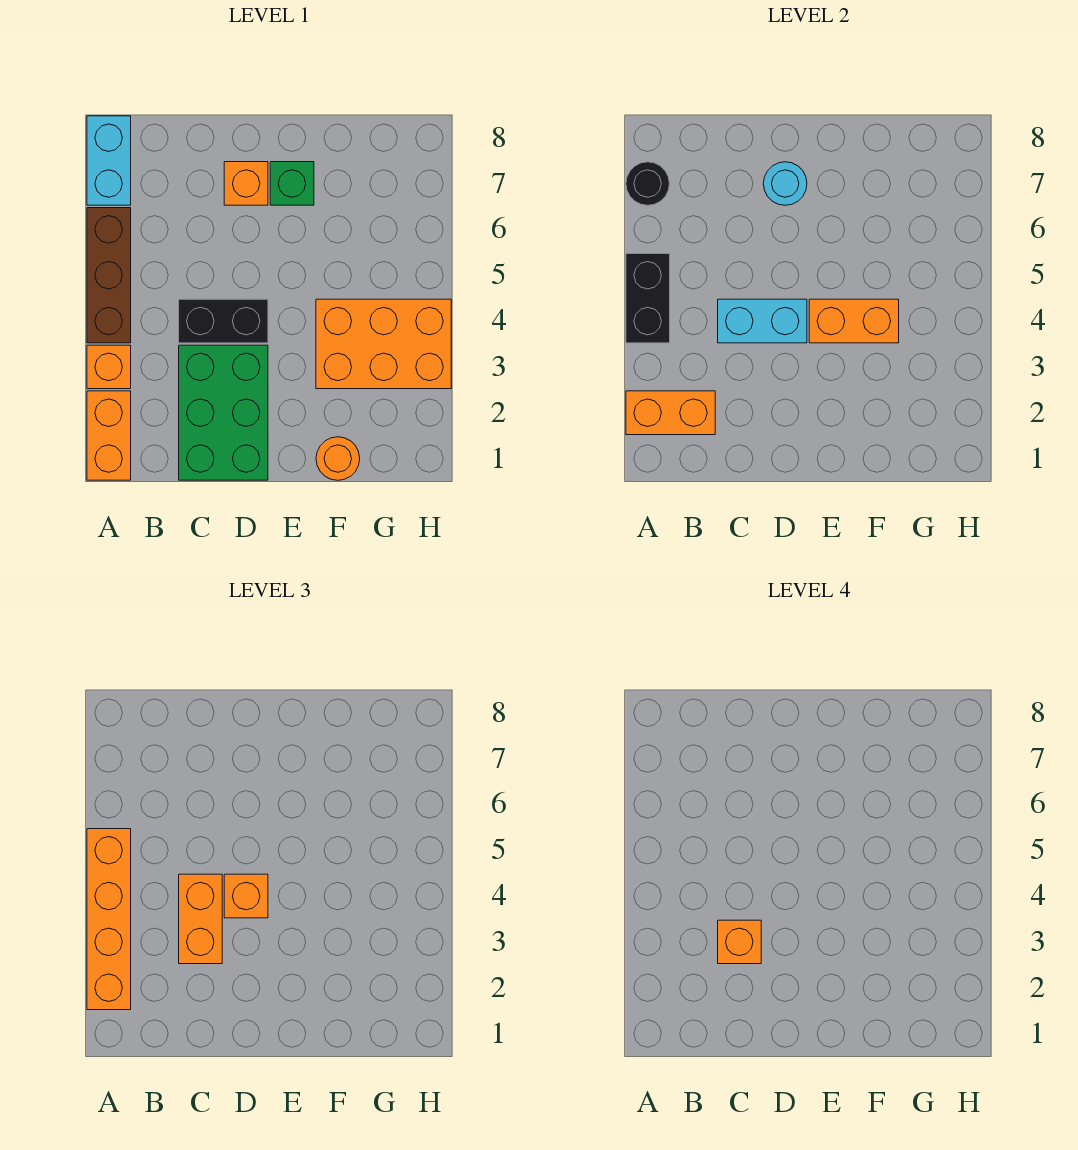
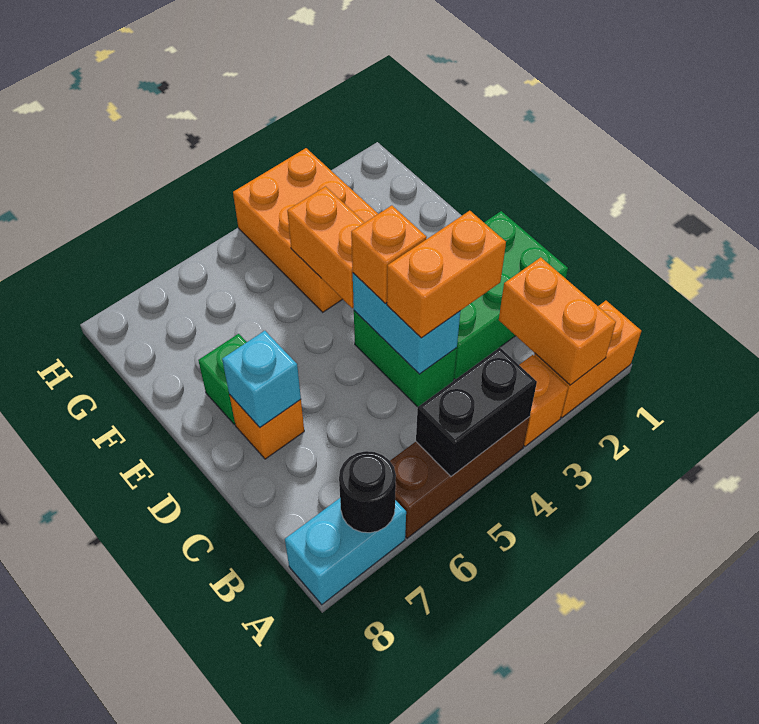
orange 1x4 brick [87,829,131,1010] -> none
orange 1x1 brick [718,920,761,964] -> none
black 1x2 brick [179,299,268,343] -> green 1x2 brick [354,311,457,407]
cyan 1x1 round brick [763,162,807,205] -> cyan 1x1 brick [222,331,301,427]
orange 1x1 round brick [316,437,360,480] -> none

